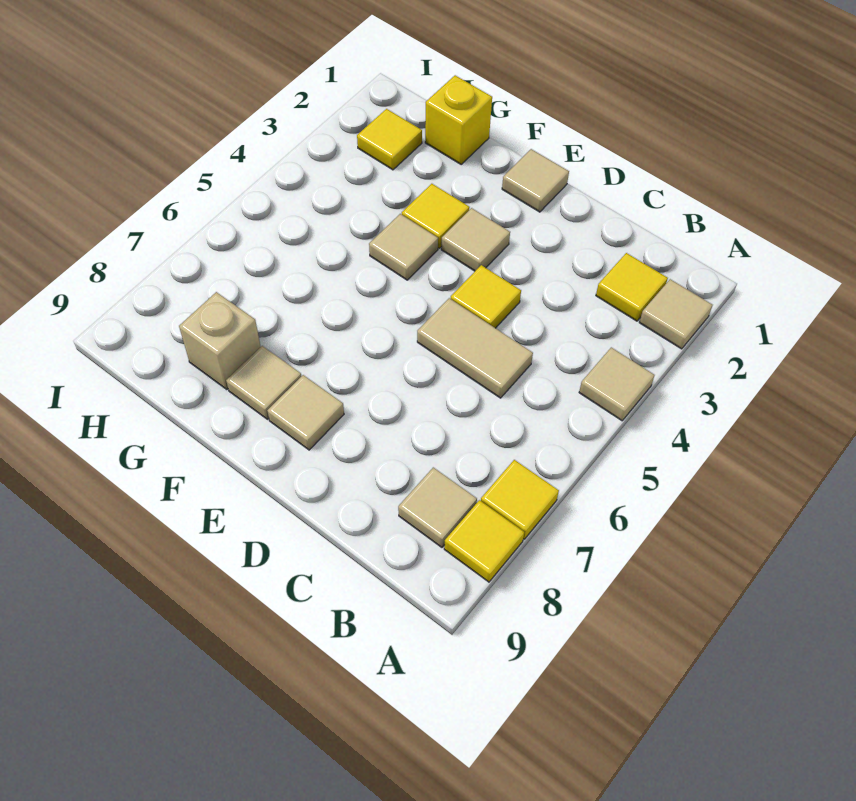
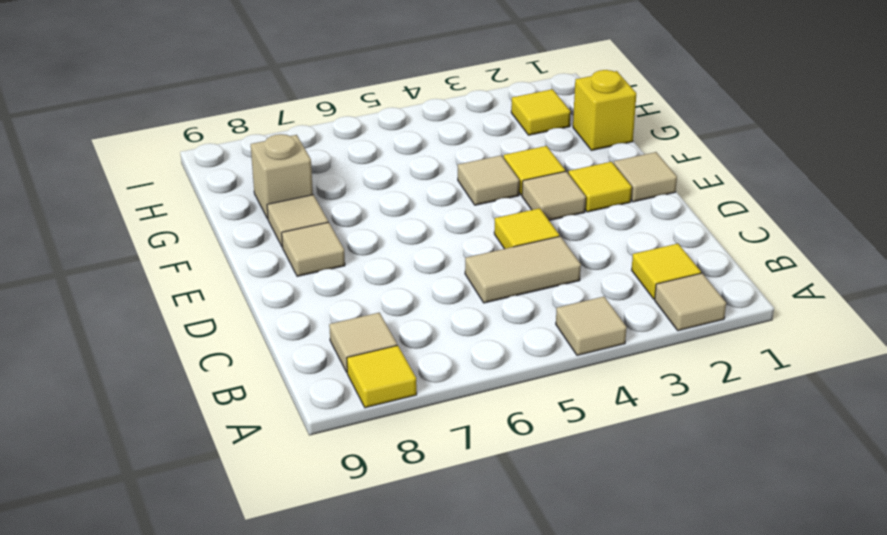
yellow 1x1 tile [481,460,559,539] -> yellow 1x1 tile moved to [568,162,632,212]
tan 1x2 tile [417,298,533,398] -> tan 1x2 tile turned to [465,236,581,303]

